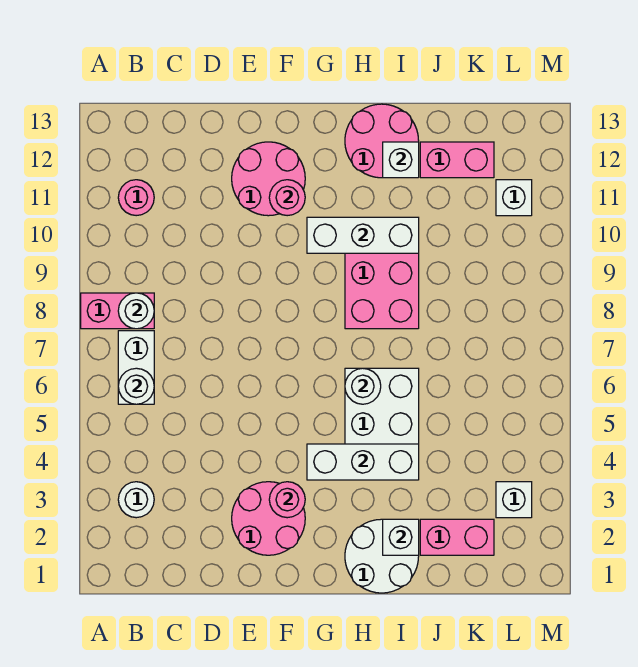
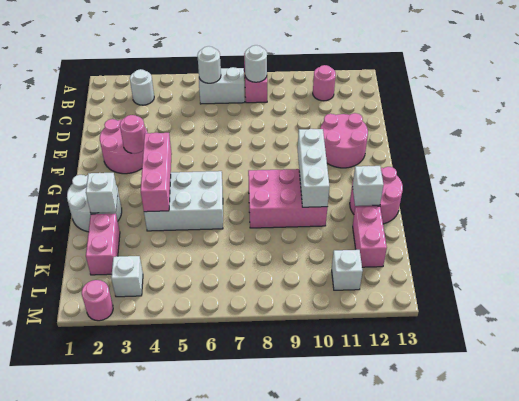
pink 1x1 round brick [269,180,305,216] -> pink 1x1 round brick moved to [82,280,113,321]
white 1x3 brick [307,444,419,480] -> pink 1x3 brick [141,133,172,212]
white 1x1 round brick [345,368,381,404] -> none

